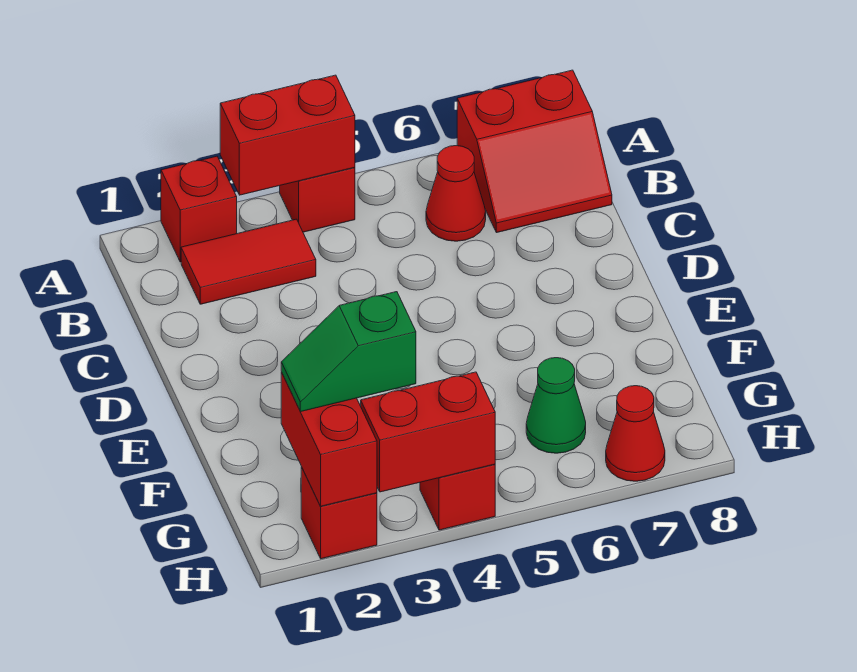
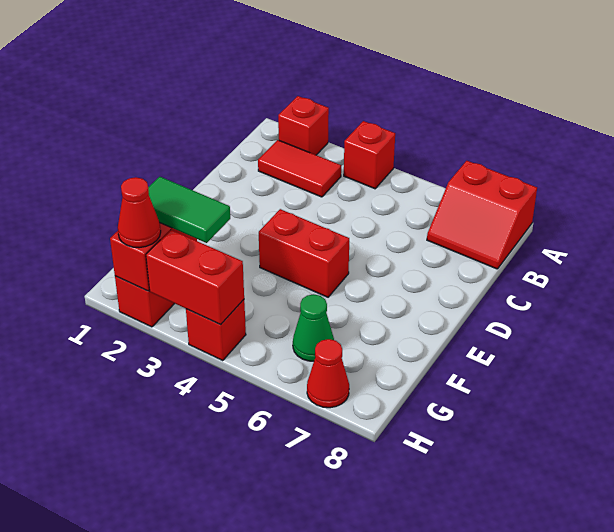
red 1x2 brick [220,75,355,195] -> red 1x2 brick moved to [259,209,349,297]
red 1x1 cone [426,146,486,241] -> red 1x1 cone moved to [118,177,161,248]
green 1x2 slope [281,292,416,412] -> green 1x2 tile [148,177,230,243]

